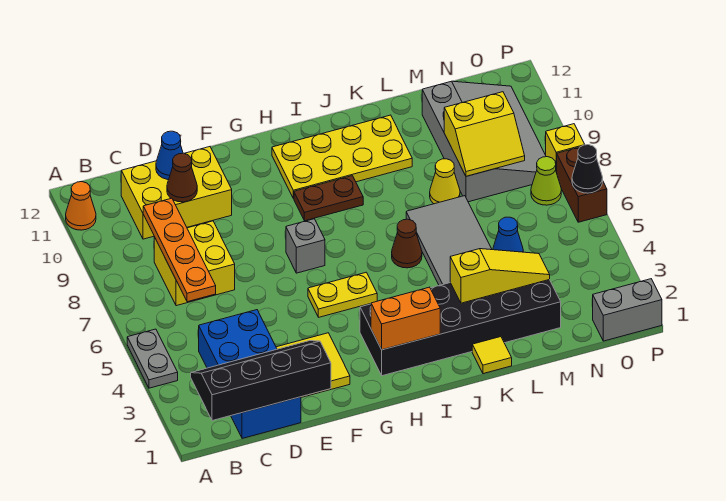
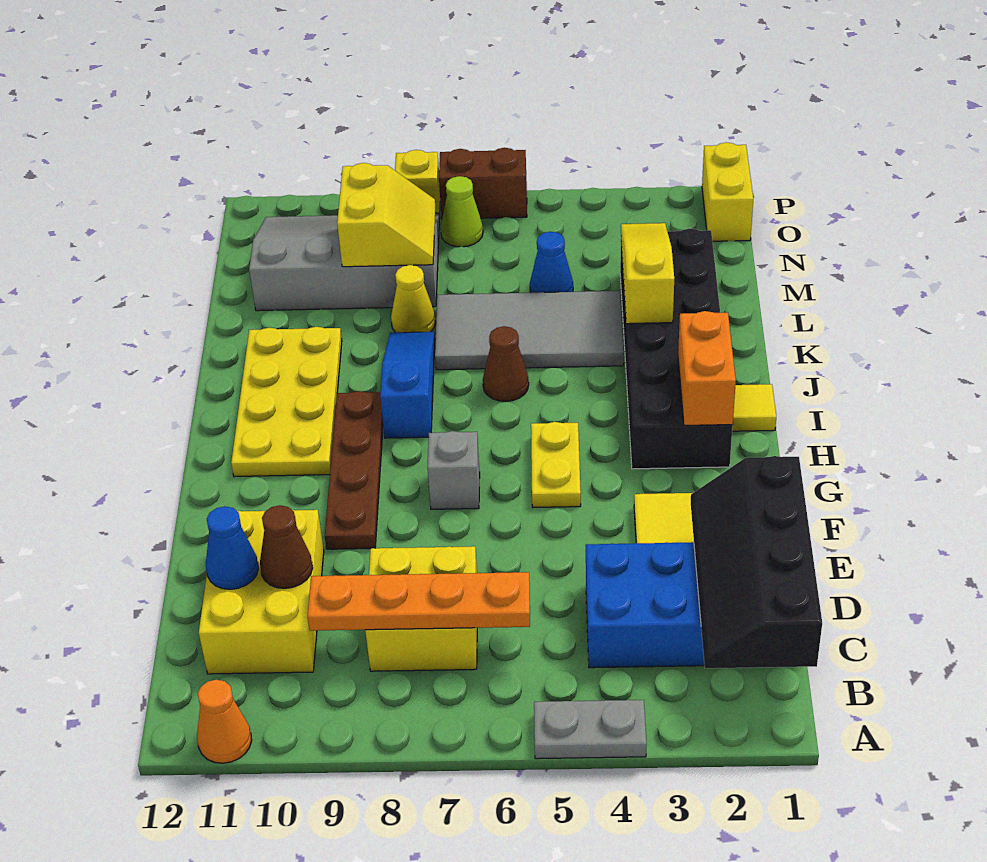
brown 1x2 plate [294,176,363,221] -> brown 1x4 plate [325,391,383,549]
none -> blue 1x3 slope [380,332,435,438]
yellow 1x1 tile [472,337,512,374] -> yellow 1x1 tile moved to [732,384,776,431]
grey 1x2 brick [593,279,662,341] -> yellow 1x2 brick [702,142,753,241]
black 1x1 cone [572,145,603,193] -> none

